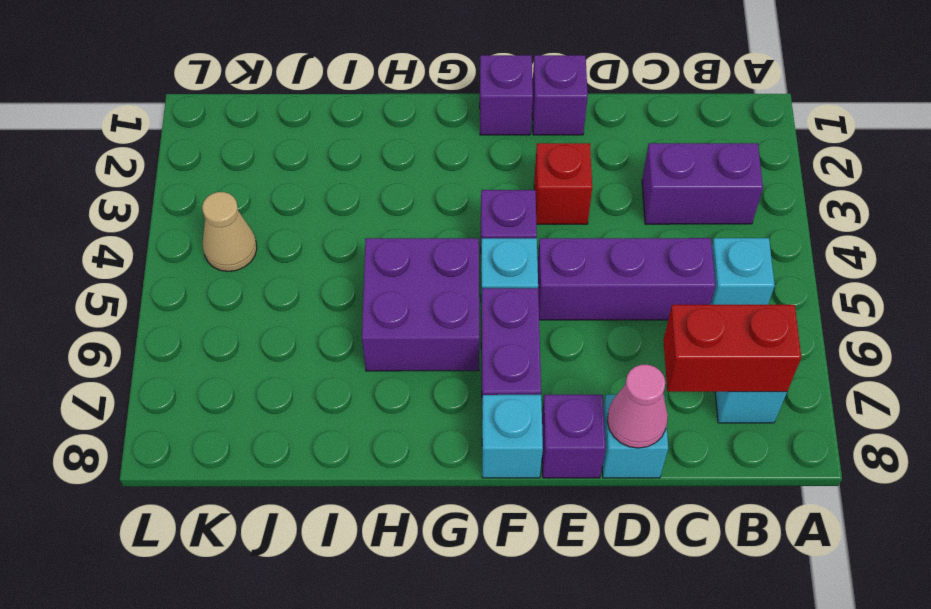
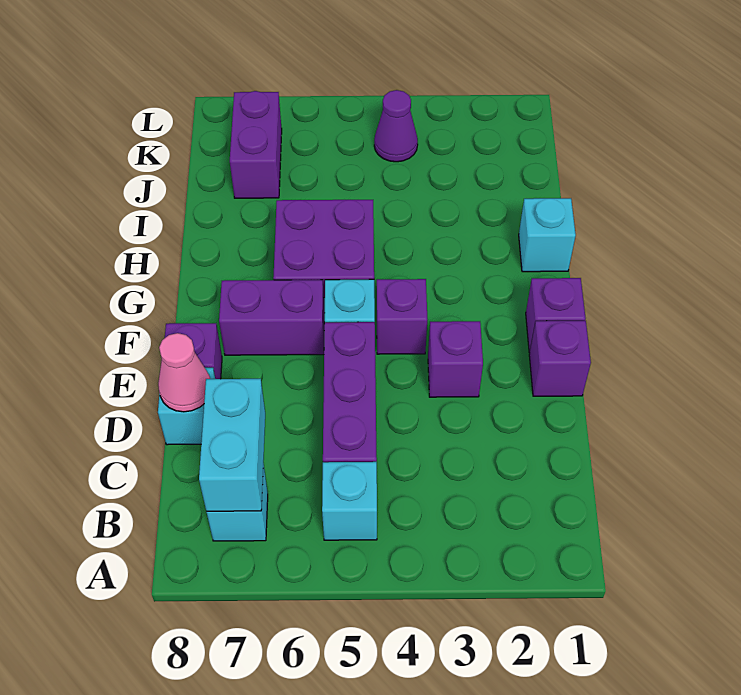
purple 1x2 brick [642,143,763,224] -> purple 1x2 brick moved to [230,91,282,198]
red 1x2 brick [663,305,801,392] -> cyan 1x2 brick [199,379,265,511]
red 1x1 brick [534,143,592,224] -> purple 1x1 brick [428,321,483,397]
cyan 1x1 brick [482,395,543,478] -> cyan 1x1 brick moved to [519,198,576,272]
tan 1x1 cone [202,192,257,272] -> purple 1x1 cone [374,90,418,162]

